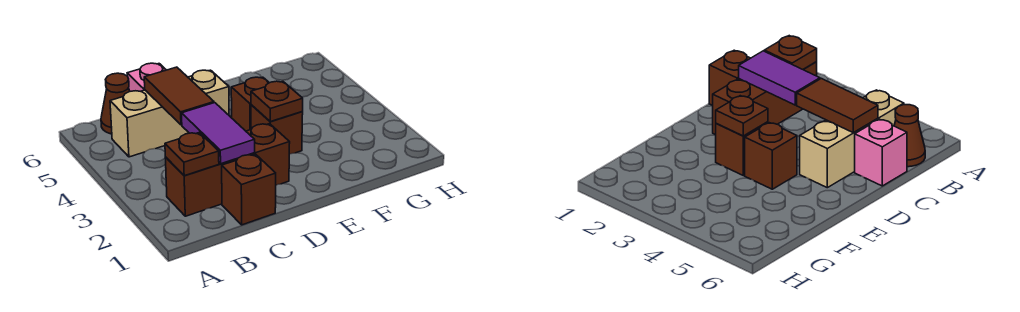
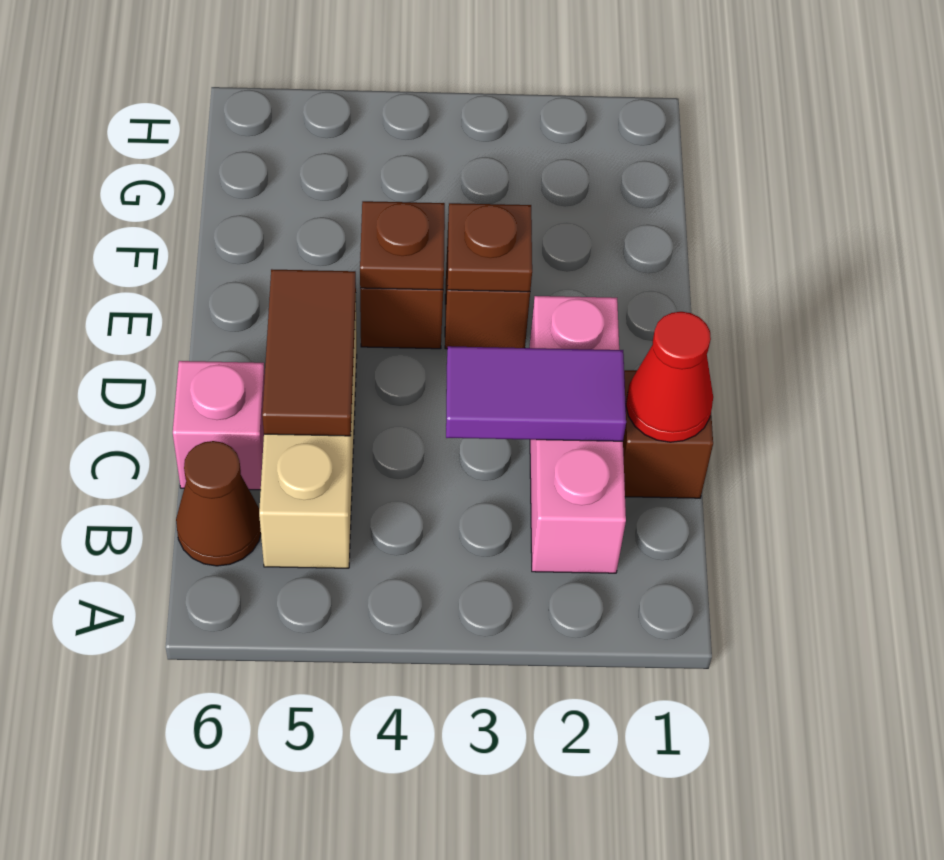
brown 1x3 brick [165,124,290,216] -> pink 1x3 brick [529,296,626,573]
brown 1x1 plate [165,132,219,176] -> brown 1x1 plate moved to [360,201,445,290]
none -> red 1x1 cone [626,312,713,442]
brown 1x2 tile [144,67,214,125] -> brown 1x2 tile turned to [262,269,356,436]

